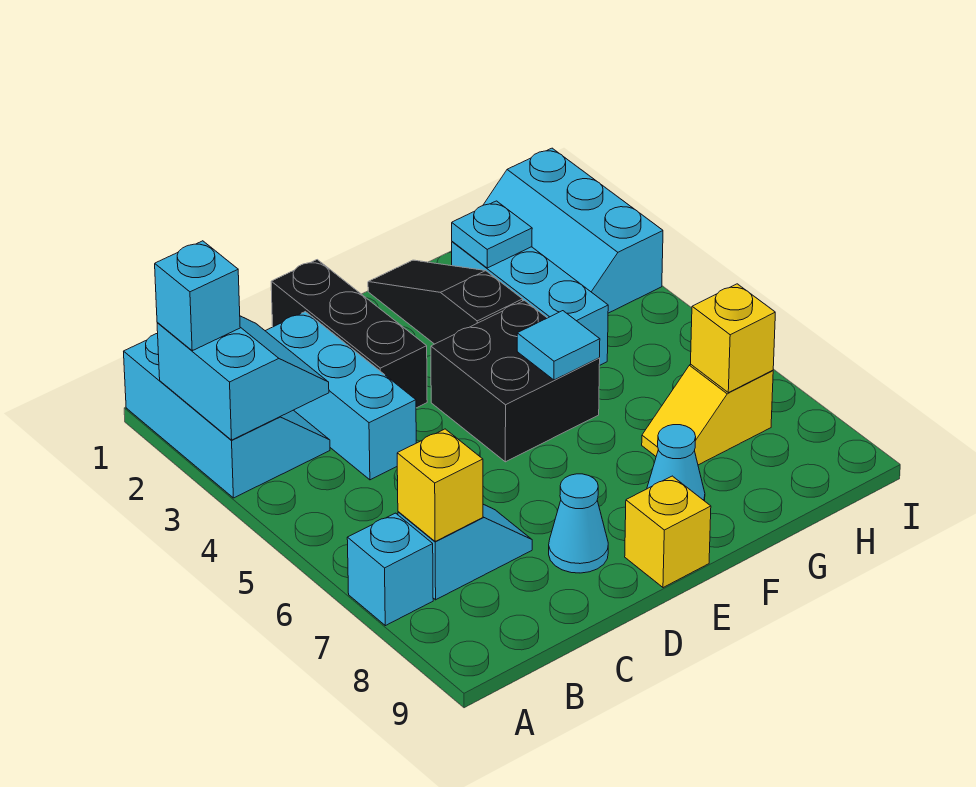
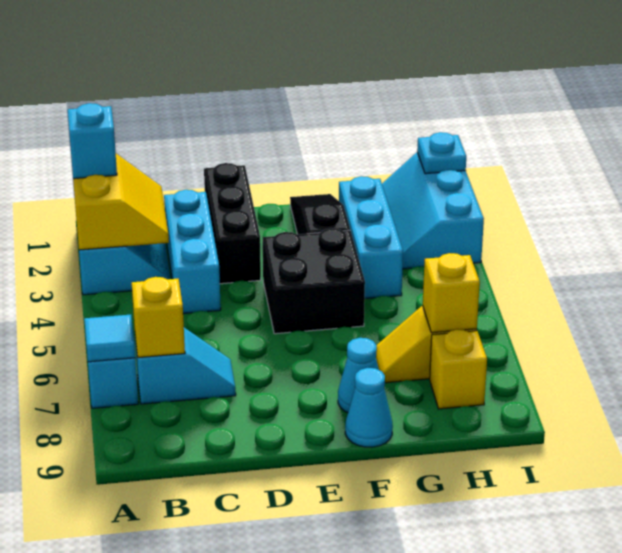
cyan 2x2 slope [157,316,329,440] -> yellow 2x2 slope [73,154,169,250]
cyan 1x1 cone [549,474,608,573] -> cyan 1x1 cone moved to [345,368,393,447]
yellow 1x1 brick [625,476,711,588] -> yellow 1x1 brick moved to [430,329,487,409]
cyan 1x1 tile [517,311,600,380] -> cyan 1x1 tile moved to [84,315,135,362]
cyan 1x1 plate [452,201,532,268] -> cyan 1x1 plate moved to [417,132,466,174]

